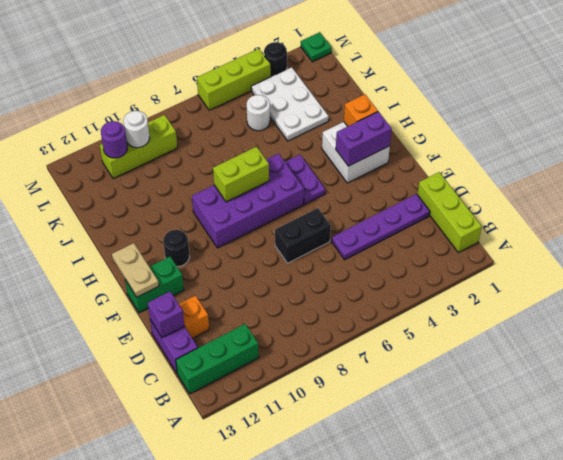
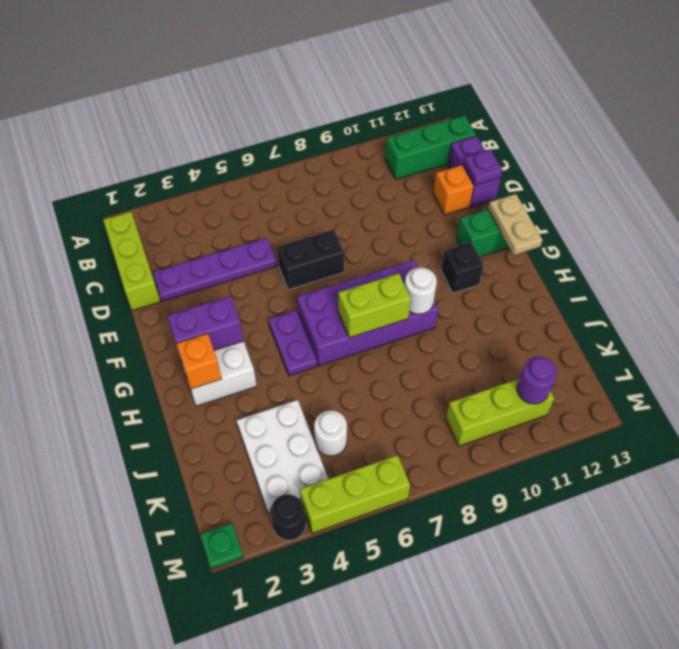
purple 1x1 brick [148,292,184,338] -> purple 1x1 plate [463,150,502,185]
black 1x1 round brick [163,230,190,267] -> black 1x1 brick [441,242,484,293]
white 1x1 round brick [123,111,150,148] -> white 1x1 round brick moved to [405,267,437,314]

